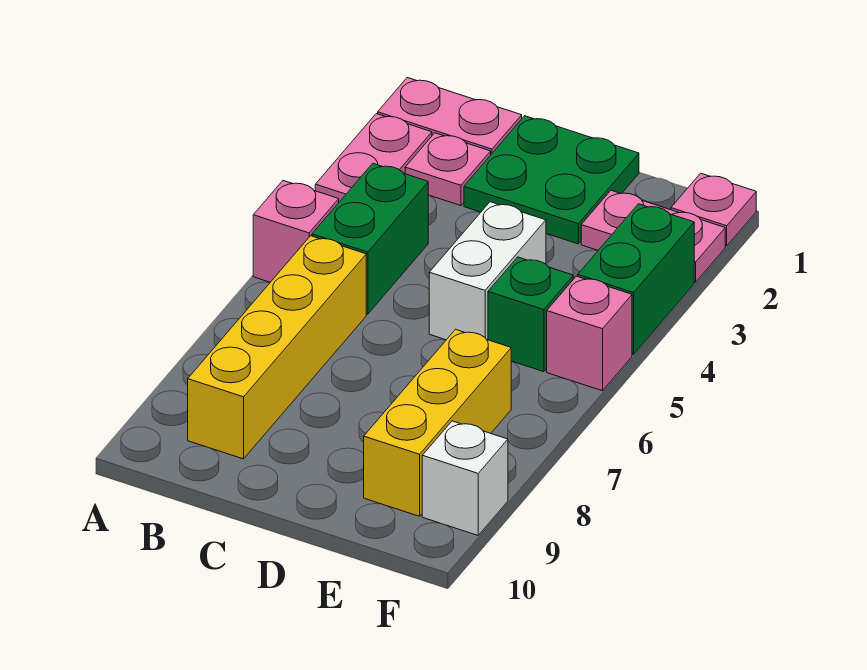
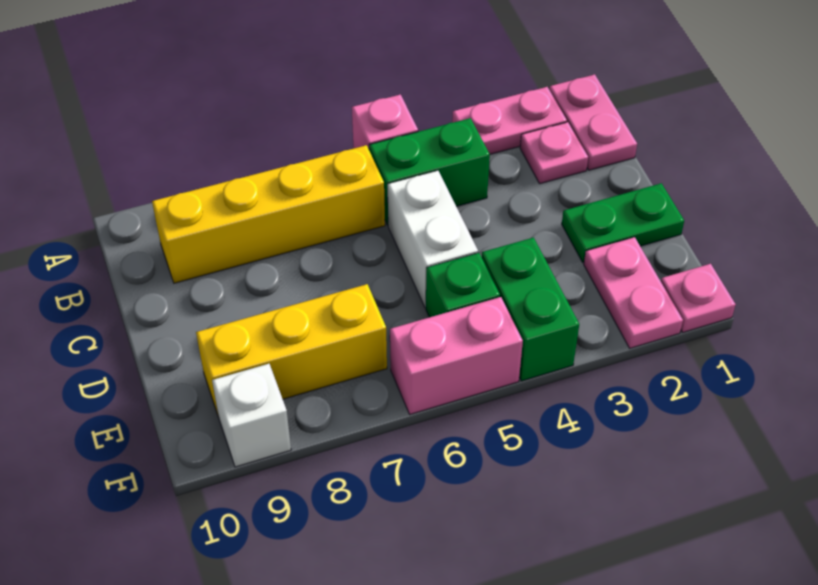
green 2x2 plate [464,116,639,244] -> green 1x2 plate [562,183,684,262]
white 1x2 brick [429,202,546,340] -> white 1x2 brick turned to [388,170,478,308]
green 1x2 brick [578,204,694,355] -> green 1x2 brick turned to [482,238,579,381]
pink 1x1 brick [547,276,632,391] -> pink 1x2 brick [390,297,523,414]

